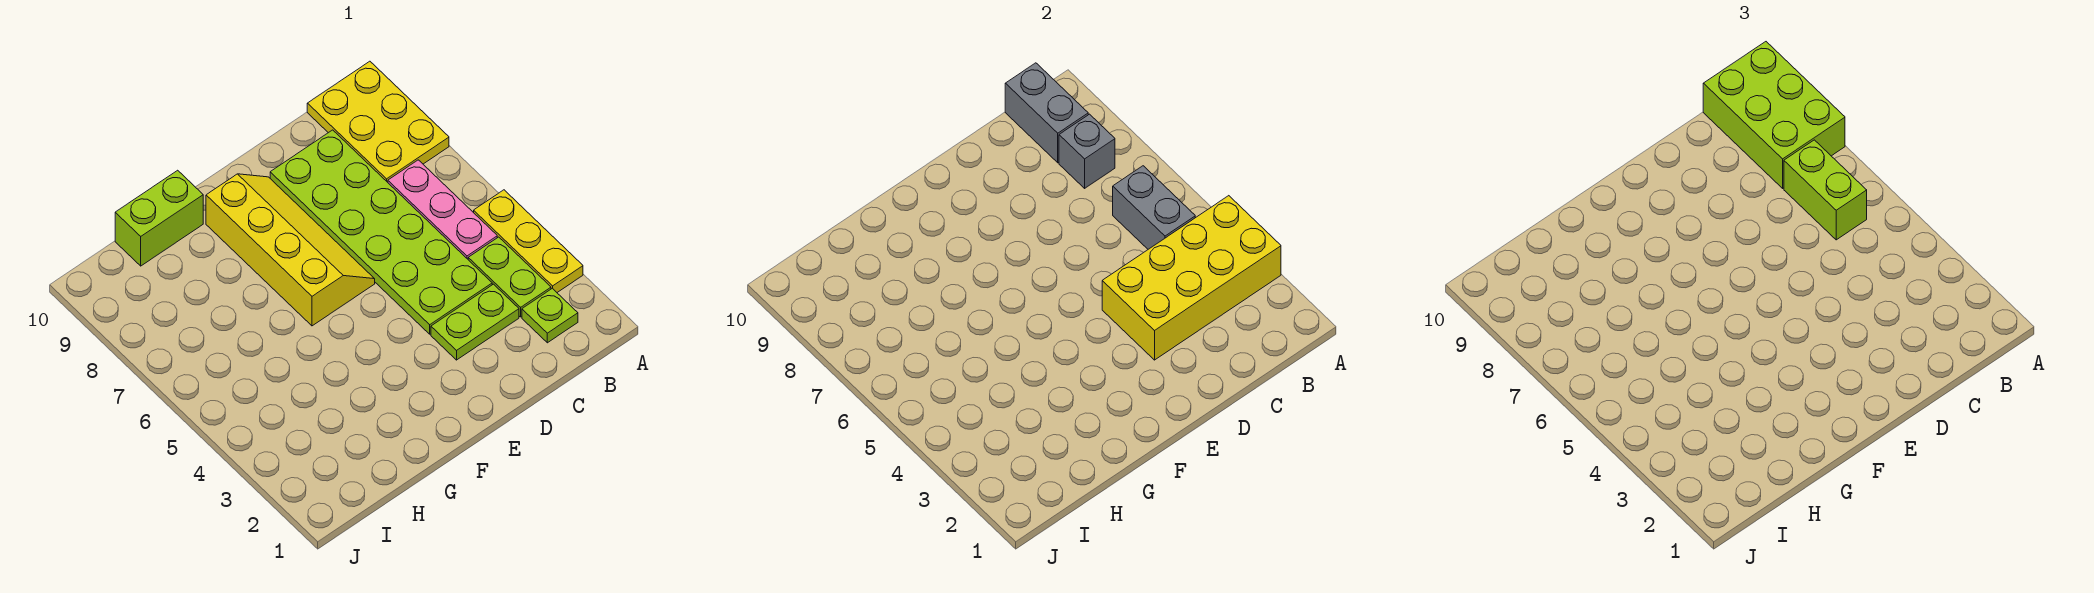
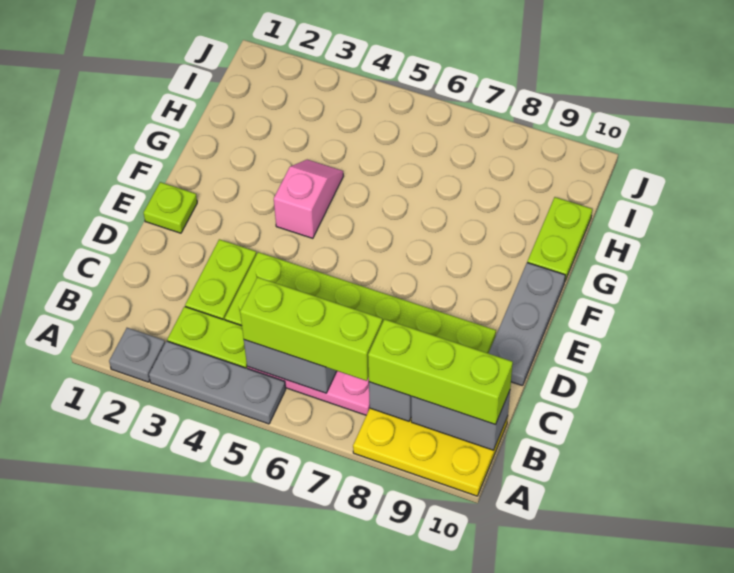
none -> grey 1x1 plate [109,328,165,382]
yellow 1x3 plate [474,190,583,292] -> grey 1x3 plate [149,341,286,424]
yellow 2x4 brick [1102,196,1281,360] -> none
lime 2x3 brick [1703,42,1845,188] -> lime 1x3 brick [368,319,513,425]
lime 1x1 plate [522,288,578,343] -> lime 1x1 plate moved to [144,182,197,233]
lime 1x2 brick [1784,140,1867,240] -> lime 1x3 brick [240,277,382,381]
none -> grey 1x3 plate [489,263,565,386]
yellow 2x4 slope [206,174,375,326] -> none
none -> pink 1x2 slope [274,160,343,238]
lime 1x2 brick [115,170,203,266] -> lime 1x2 plate [527,197,592,280]

